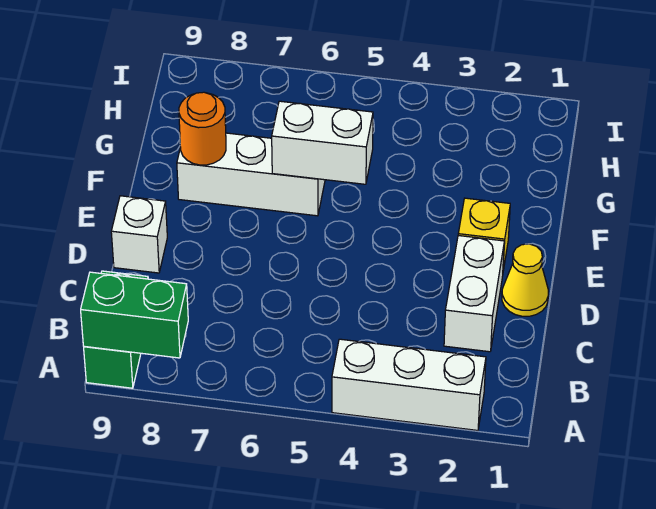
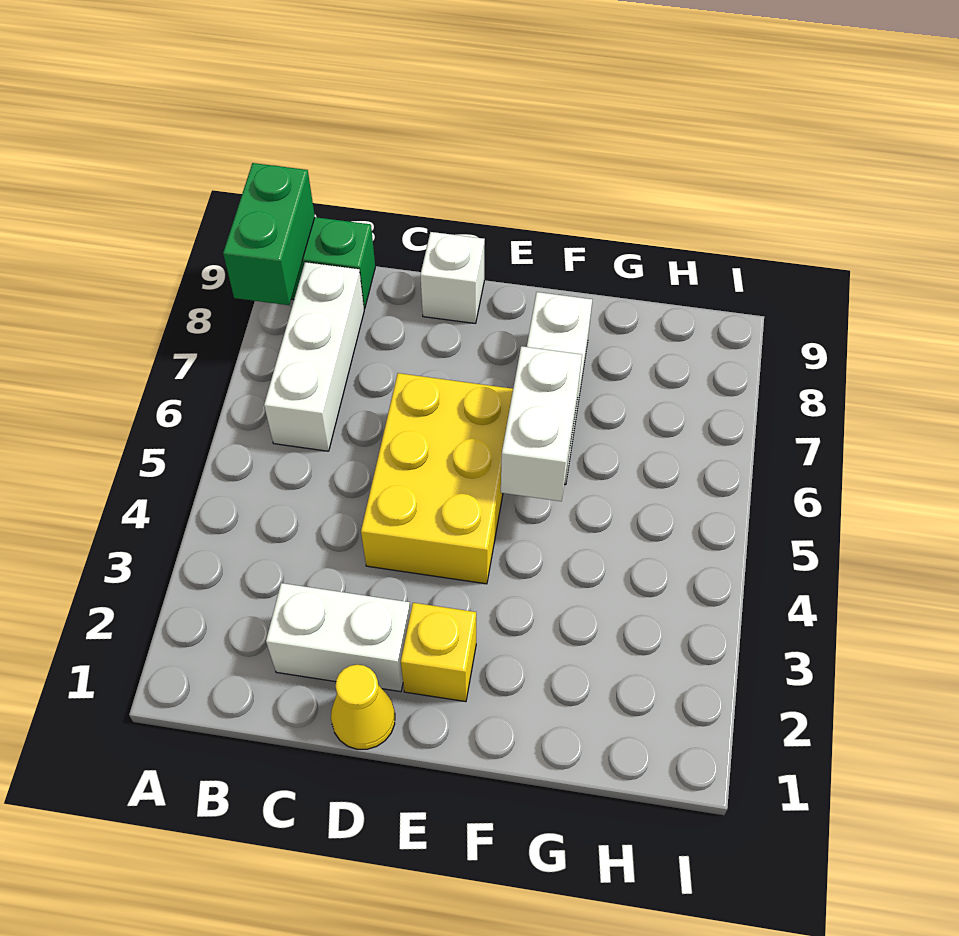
white 1x3 brick [332,339,486,430] -> white 1x3 brick moved to [264,262,364,451]
none -> yellow 2x3 brick [361,373,513,584]
orange 1x1 round brick [179,92,226,165] -> none

